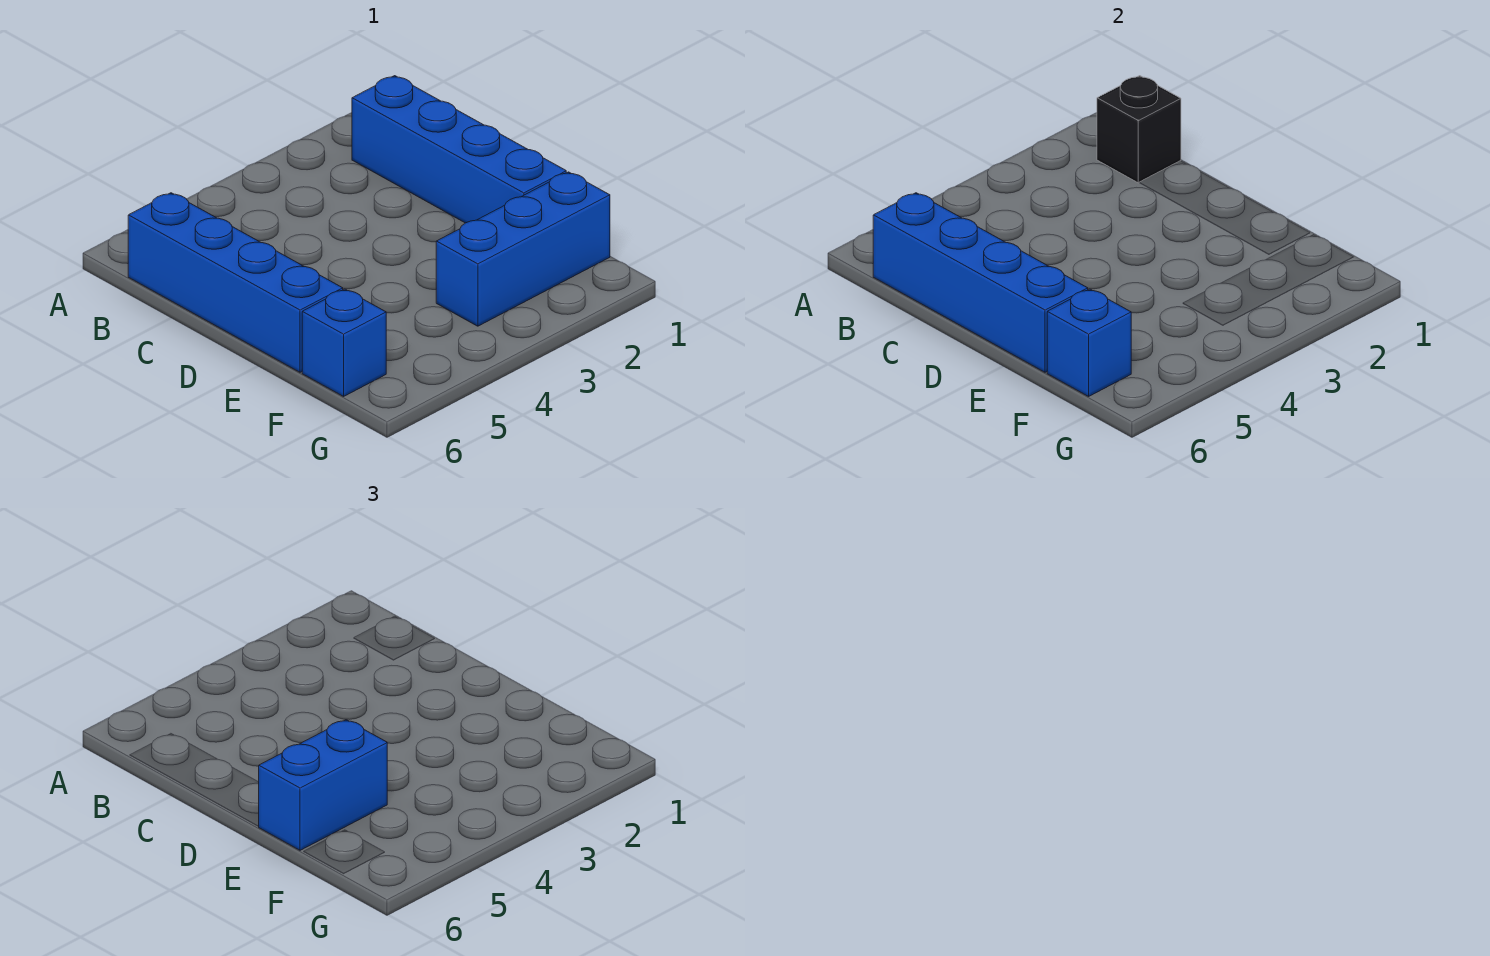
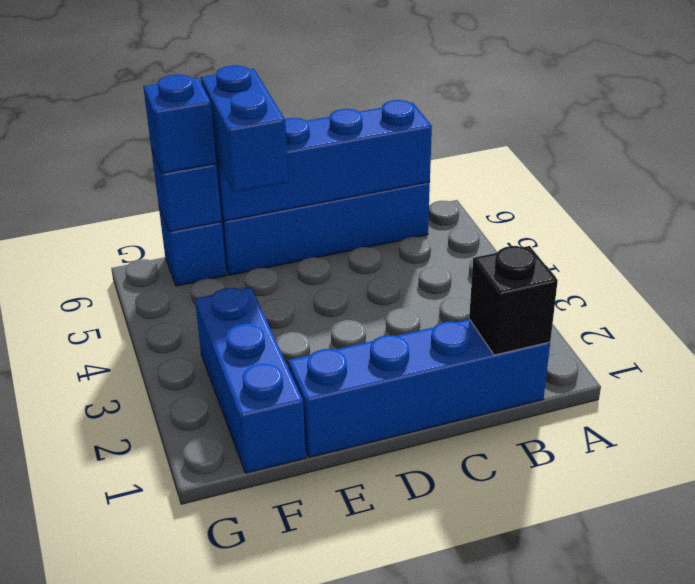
none -> blue 1x1 brick [143,74,216,173]

